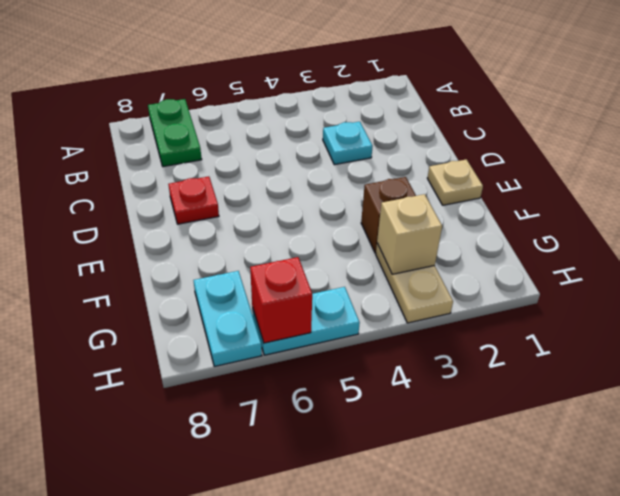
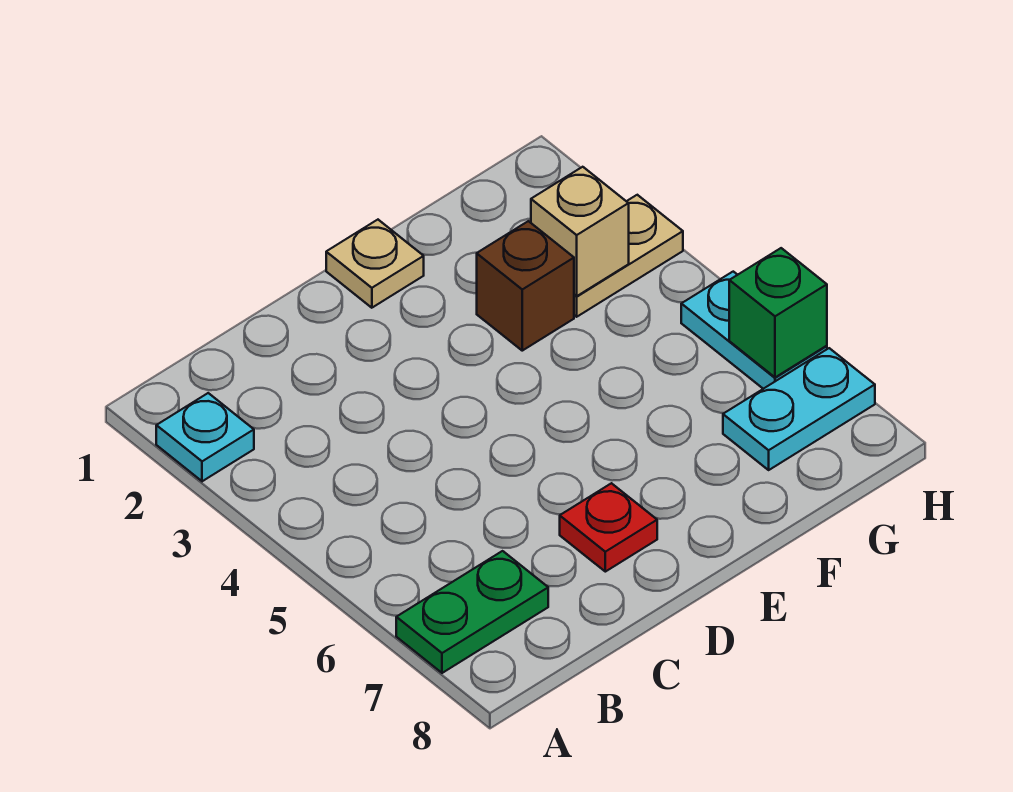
cyan 1x1 plate [323,122,373,165] -> cyan 1x1 plate moved to [156,393,254,481]
red 1x1 brick [250,257,312,343] -> green 1x1 brick [729,248,827,377]

